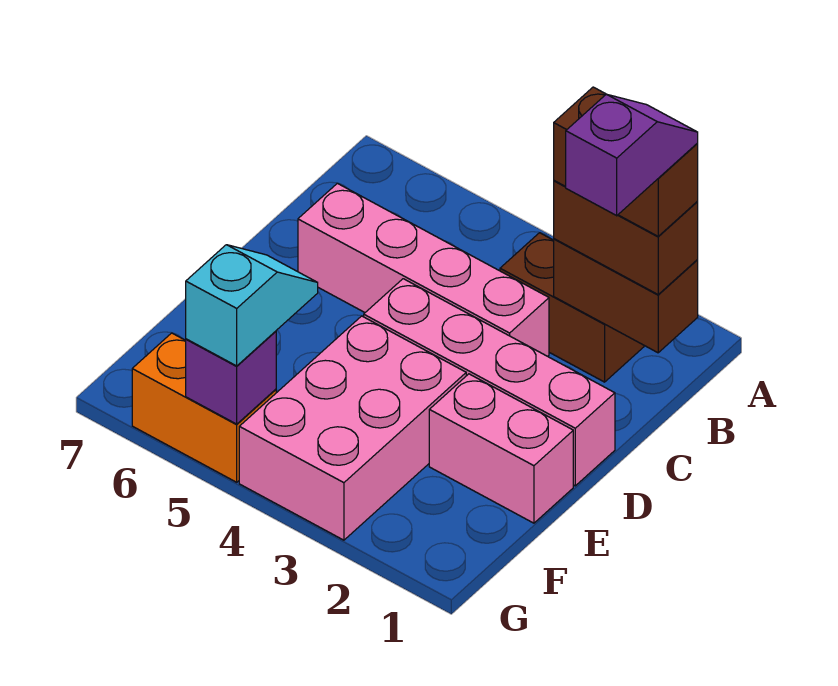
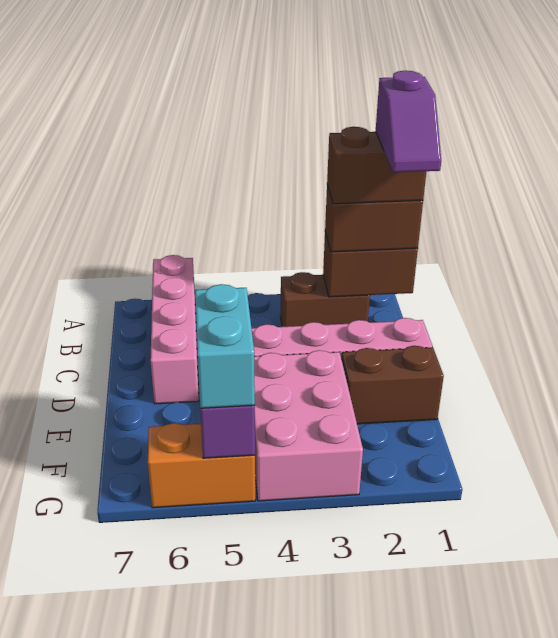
purple 1x2 slope [566,94,698,216] -> purple 1x2 slope turned to [376,71,441,172]
pink 1x4 brick [298,183,549,356] -> pink 1x4 brick turned to [150,255,199,404]
pink 1x2 brick [429,374,573,523] -> brown 1x2 brick [341,346,444,424]
cyan 1x2 slope [186,245,318,366] -> cyan 1x2 brick [195,284,255,408]

